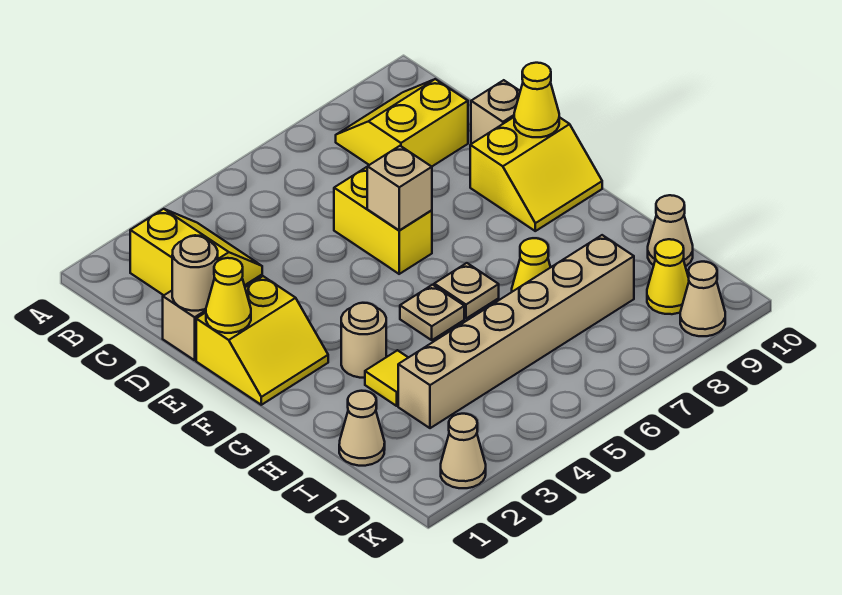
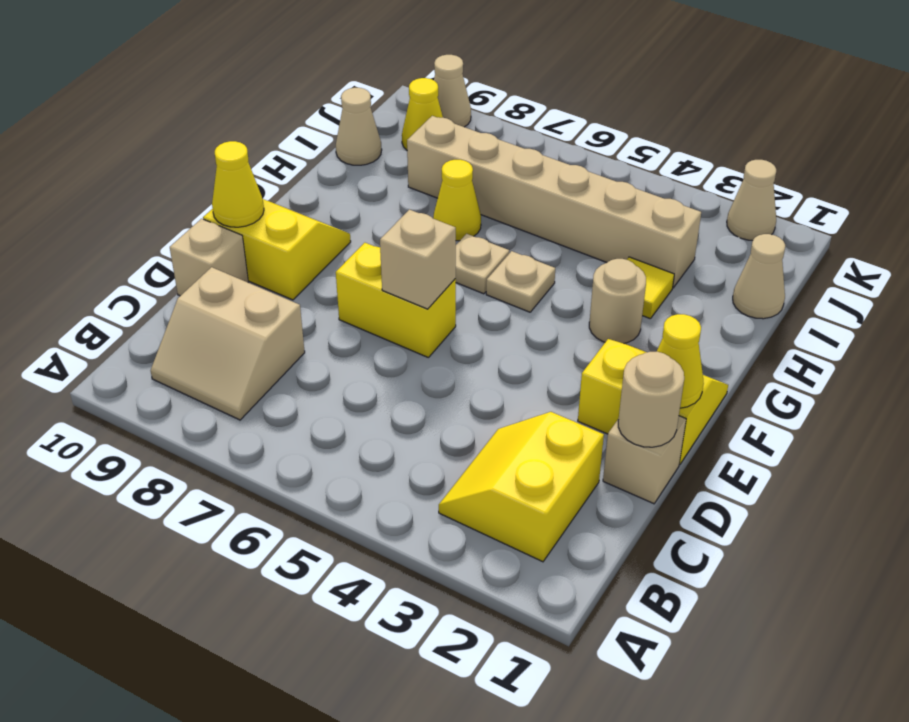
yellow 2x2 slope [336,79,468,167] -> tan 2x2 slope [151,267,305,420]
yellow 1x2 brick [334,167,432,274] -> yellow 1x2 brick turned to [336,243,456,358]

